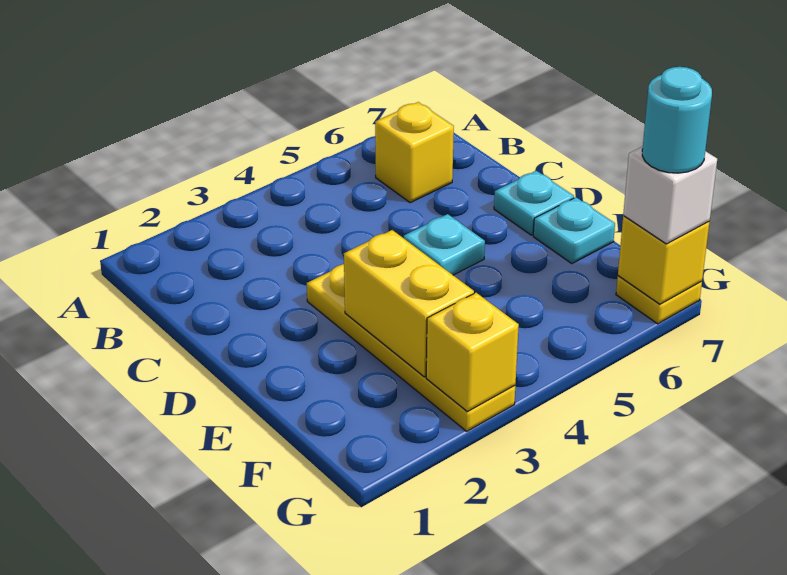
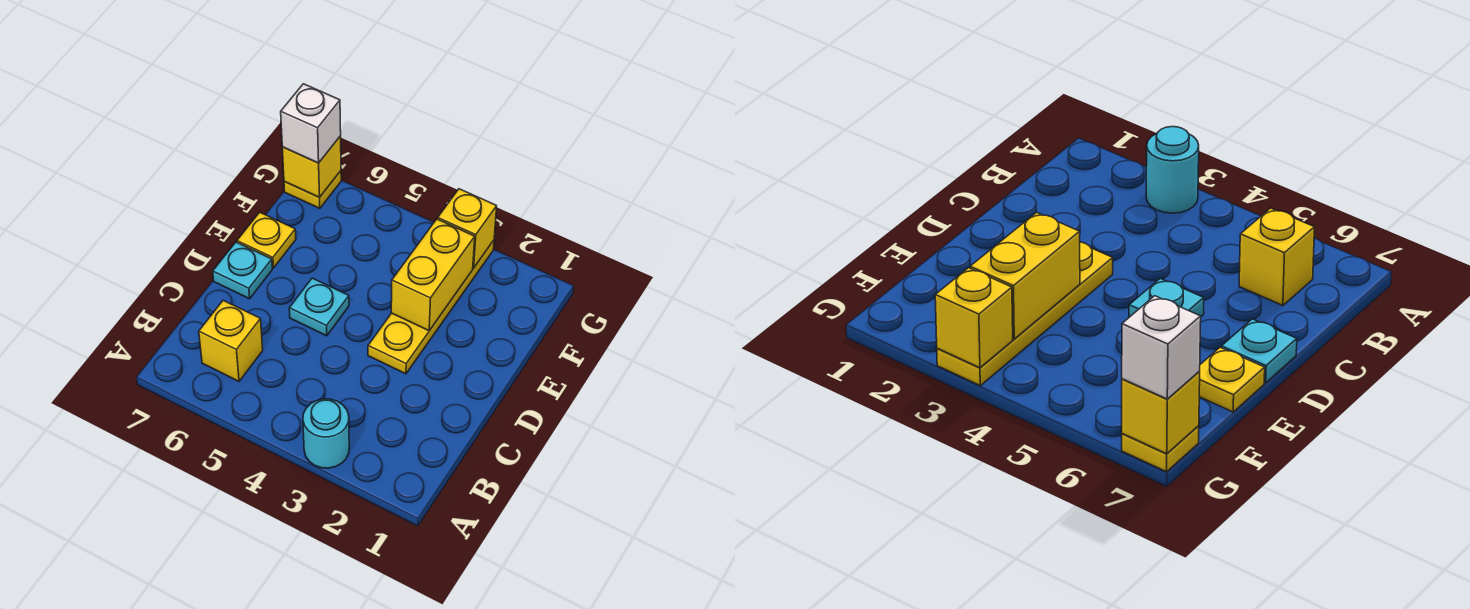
cyan 1x1 plate [533,197,615,264] -> yellow 1x1 plate [237,212,296,268]
cyan 1x1 round brick [642,67,712,173] -> cyan 1x1 round brick moved to [303,399,349,468]

